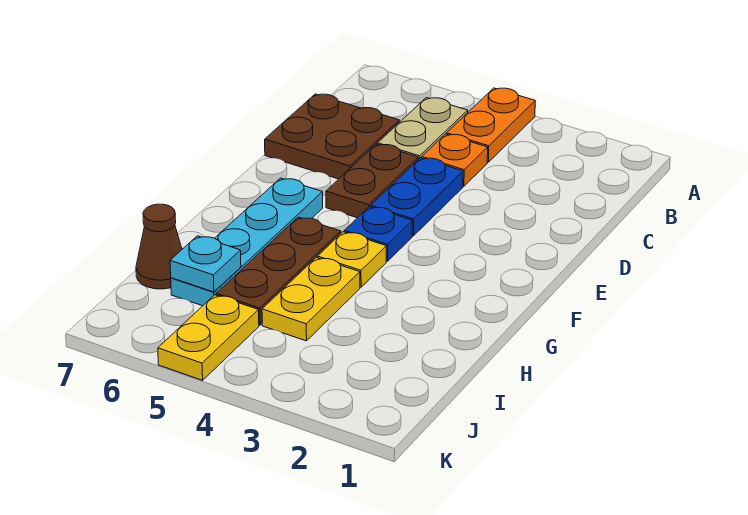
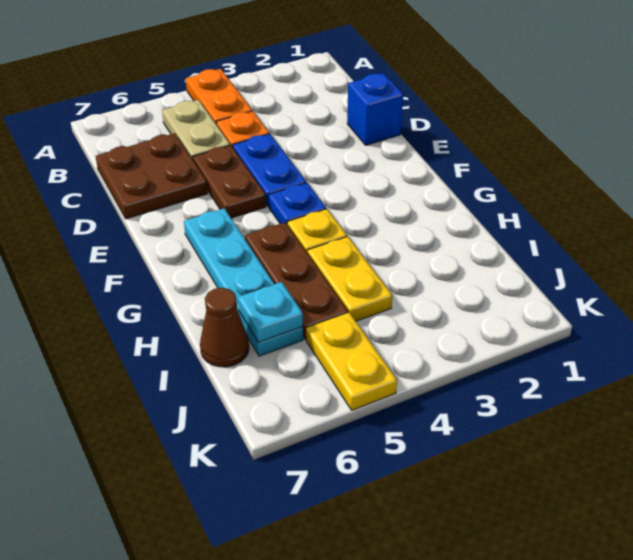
none -> blue 1x1 brick [347,73,403,145]

